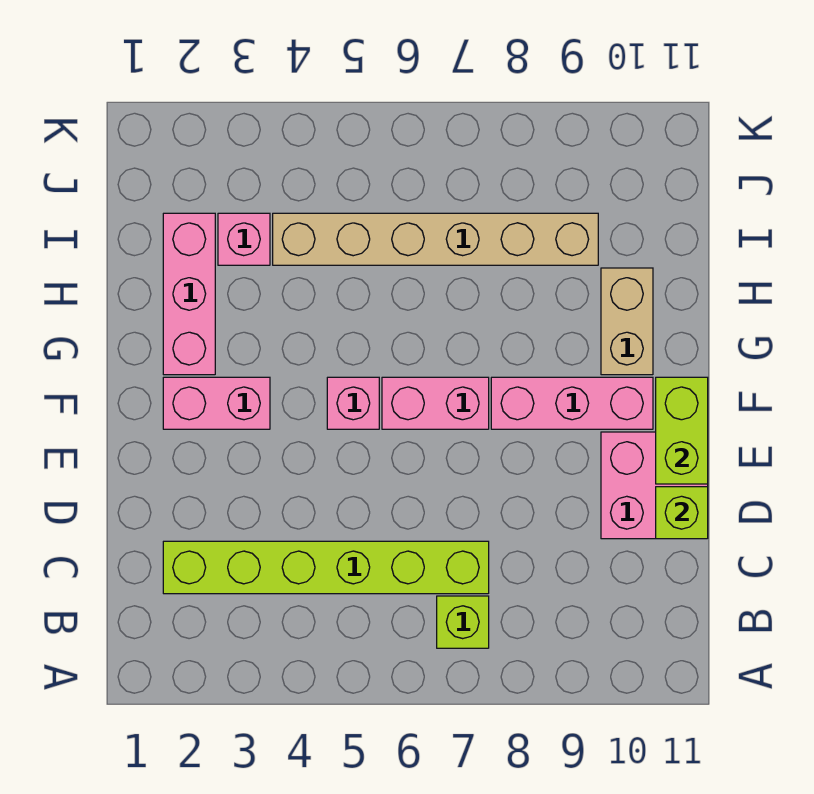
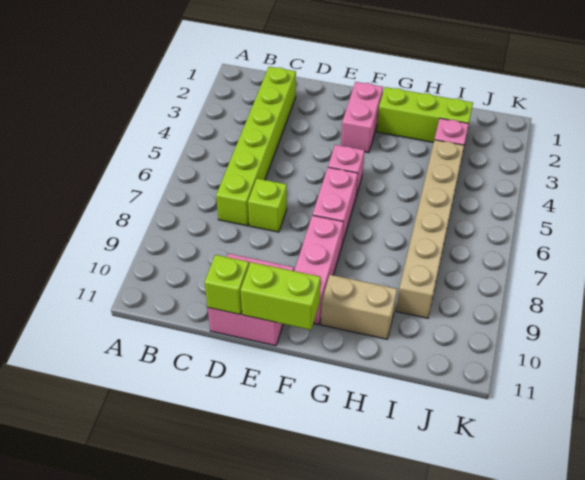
lime 1x1 brick [437,596,489,648] -> lime 1x1 brick moved to [248,179,287,232]
pink 1x3 brick [163,213,215,375] -> lime 1x3 brick [377,87,473,142]

